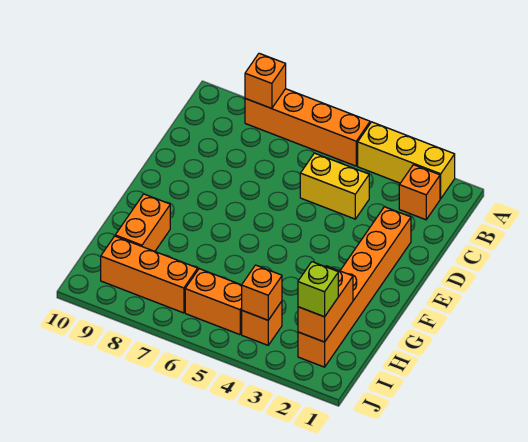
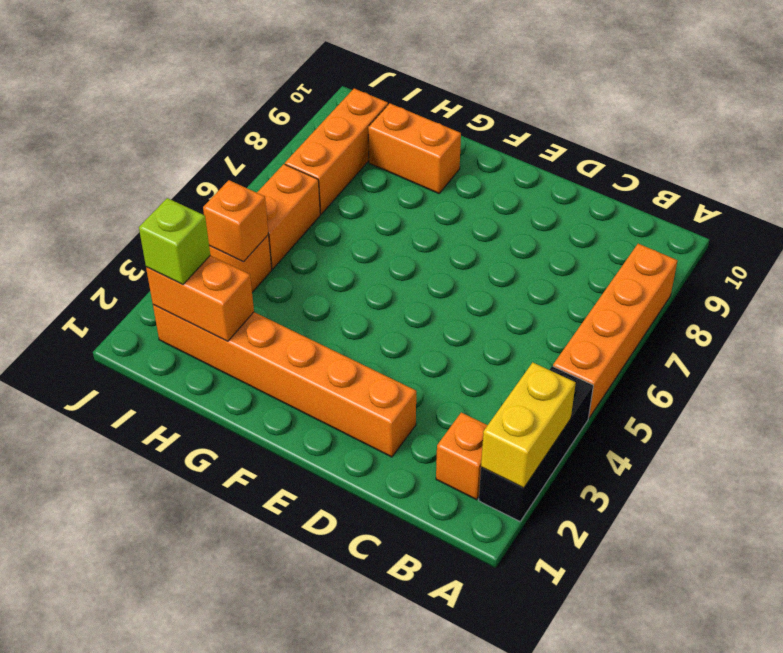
yellow 1x3 brick [358,122,455,199] -> black 1x3 brick [479,366,593,521]
orange 1x1 brick [245,53,286,109] -> none
yellow 1x2 brick [300,153,369,219] -> yellow 1x2 brick moved to [481,362,576,488]

